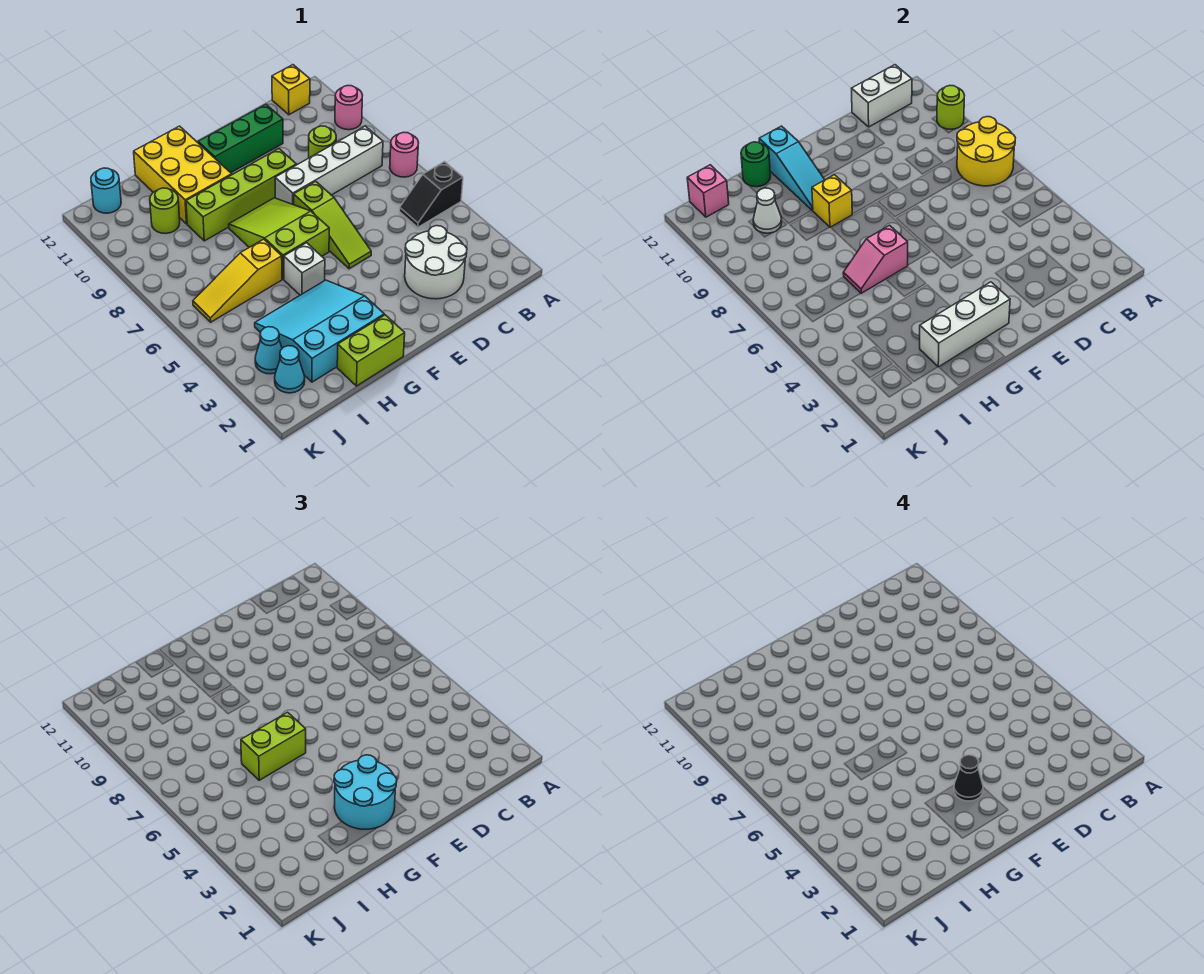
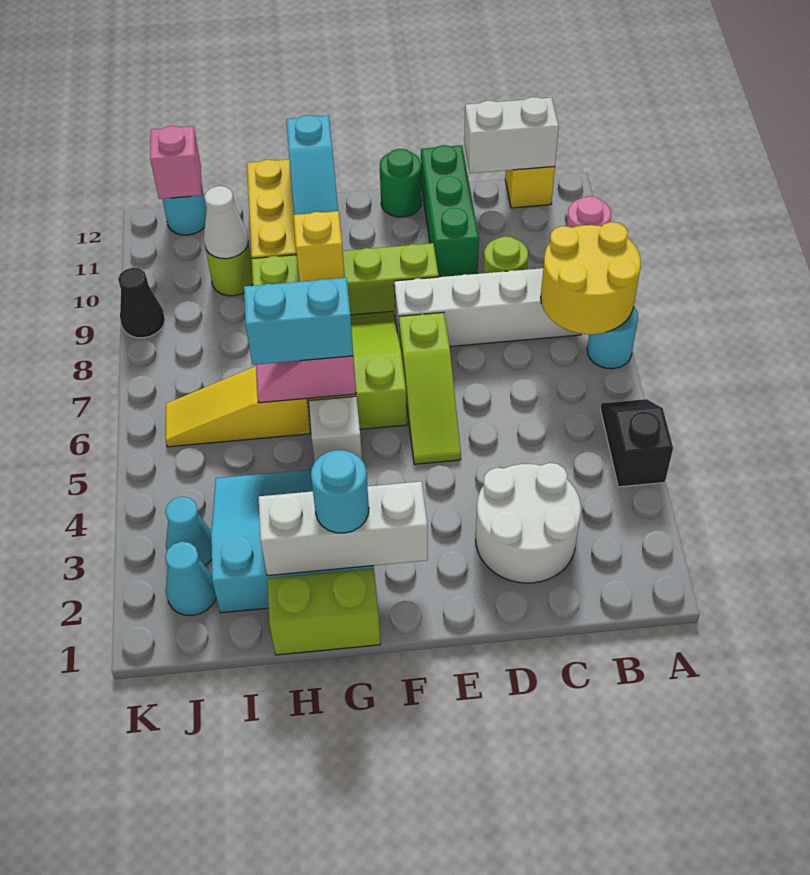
black 1x2 slope [400,162,463,227] -> black 1x2 slope turned to [600,399,673,487]
pink 1x1 round brick [390,132,419,177] -> cyan 1x1 round brick [587,307,638,369]
lime 1x1 round brick [937,85,964,129] -> none
green 1x3 brick [198,104,283,173] -> green 1x3 brick turned to [421,145,479,277]
cyan 2x2 round brick [334,755,397,829] -> cyan 1x1 round brick [311,450,369,533]
black 1x1 cone [954,755,983,801] -> black 1x1 cone moved to [118,268,165,338]
lime 1x2 brick [241,712,306,780] -> cyan 1x2 brick [244,278,353,365]
green 1x1 round brick [741,142,771,187] -> green 1x1 round brick moved to [380,149,422,217]

